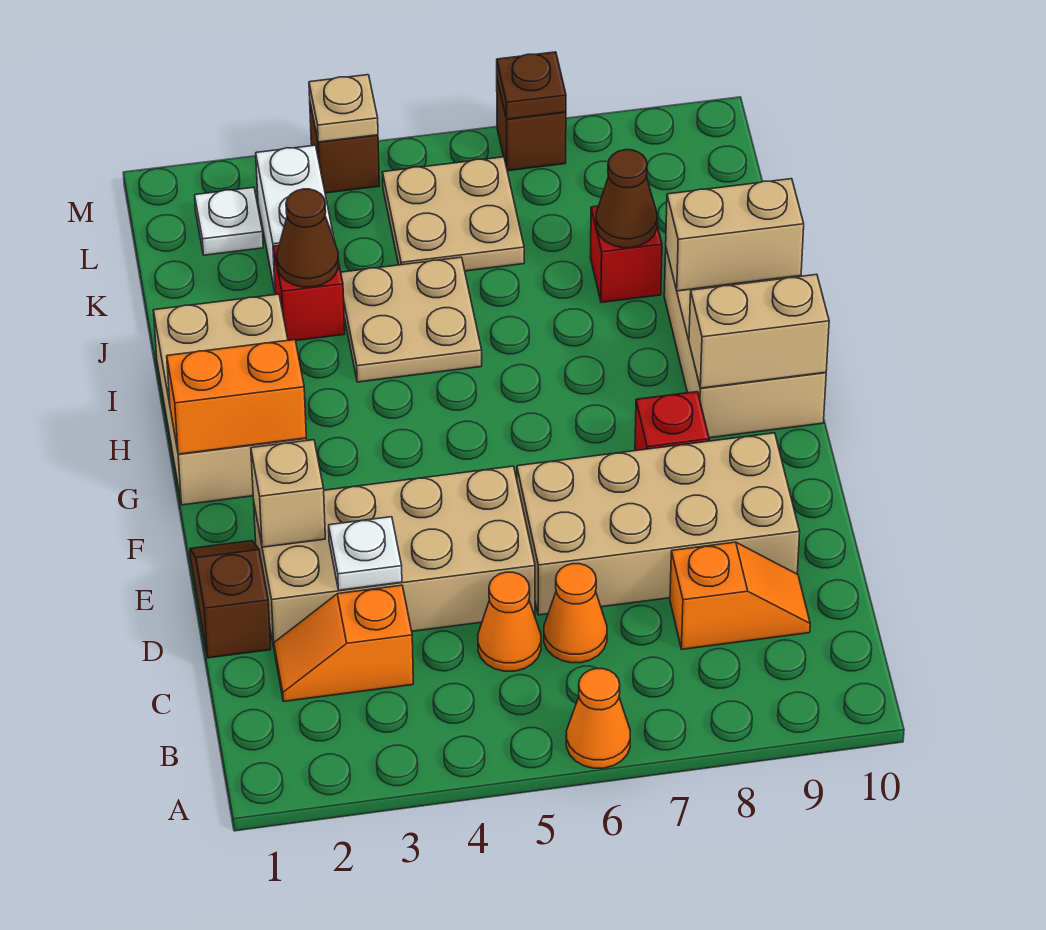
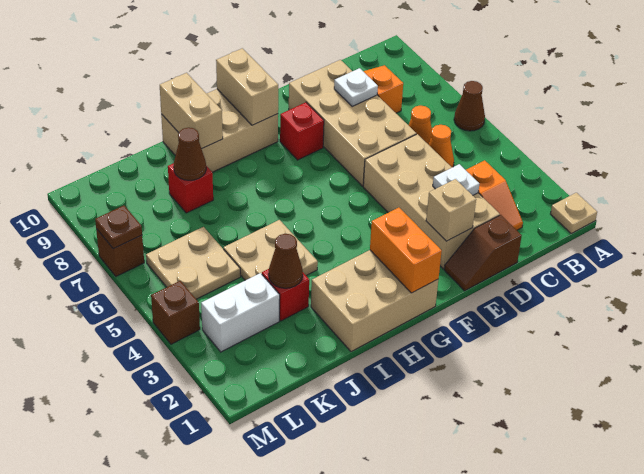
orange 1x1 cone [566,669,630,768] -> brown 1x1 cone [454,81,485,131]
white 1x1 plate [195,187,263,255] -> white 1x1 plate moved to [334,68,378,107]
tan 1x1 plate [309,75,378,142] -> tan 1x1 plate moved to [551,193,597,233]

